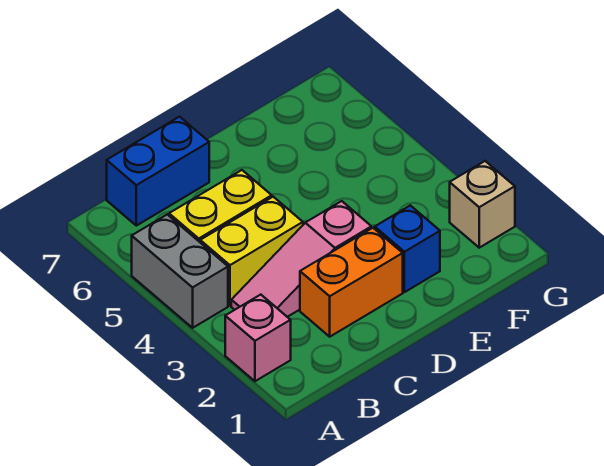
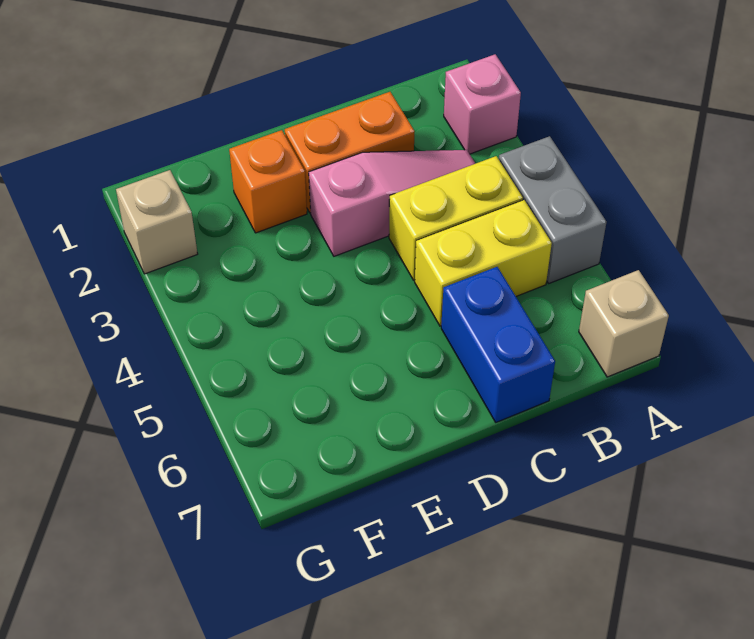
none -> tan 1x1 brick [579,270,669,377]
blue 1x2 brick [107,117,209,226] -> blue 1x2 brick turned to [441,267,555,422]
blue 1x1 brick [375,205,440,292] -> orange 1x1 brick [229,130,307,233]

